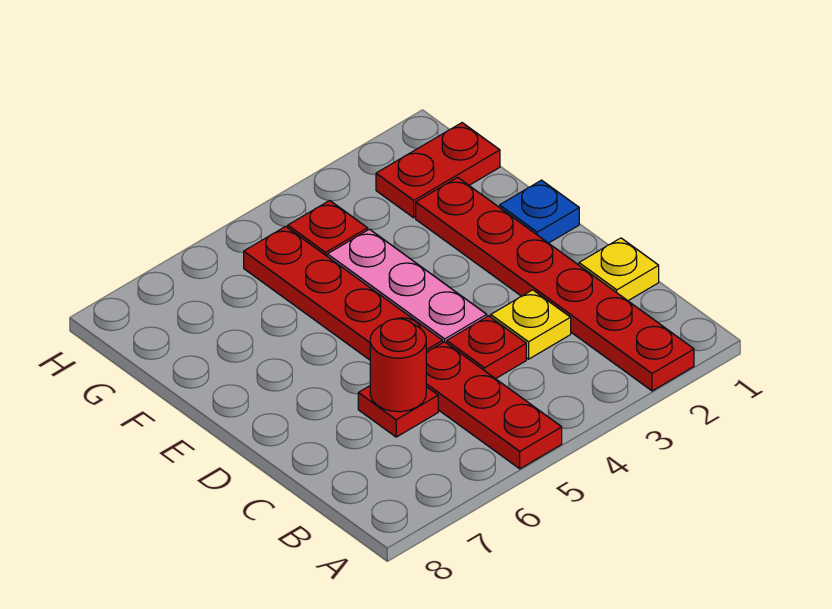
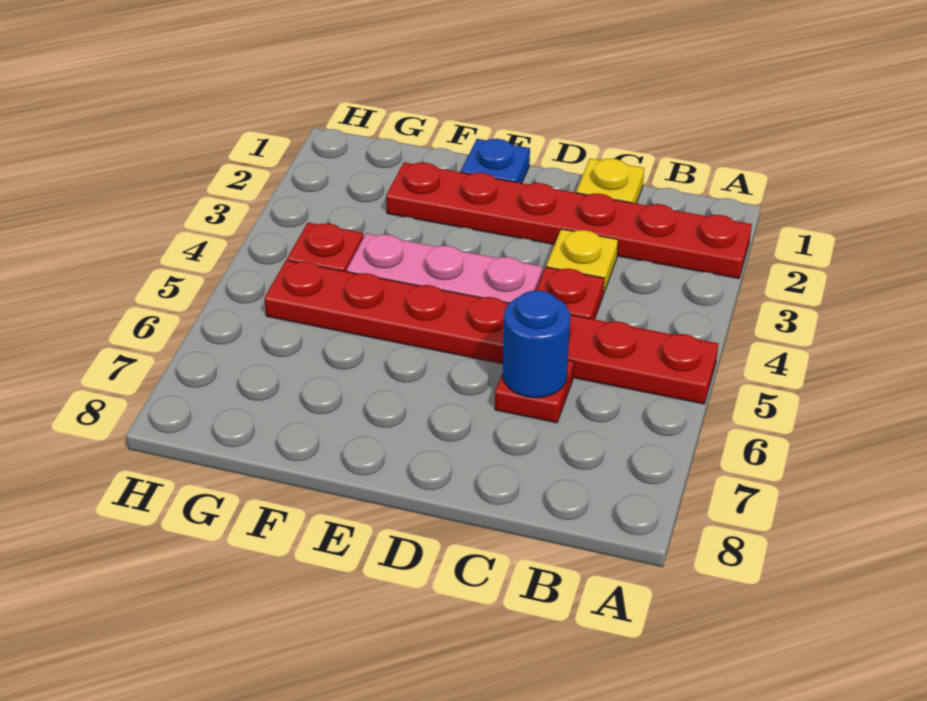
red 1x1 round brick [370,319,426,412] -> blue 1x1 round brick [503,290,570,398]
red 1x2 plate [376,123,500,218] -> none

